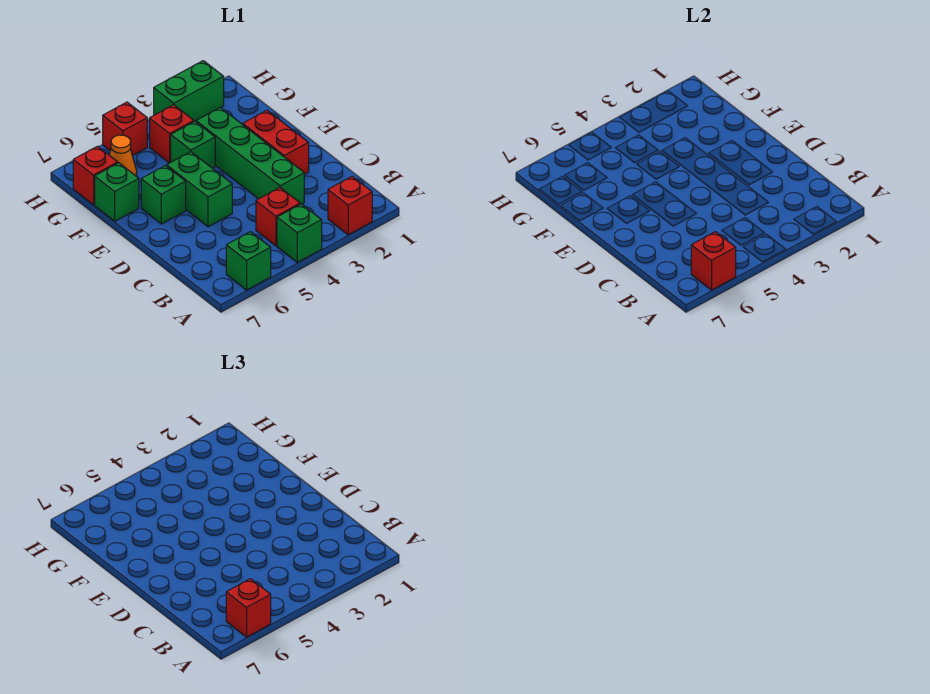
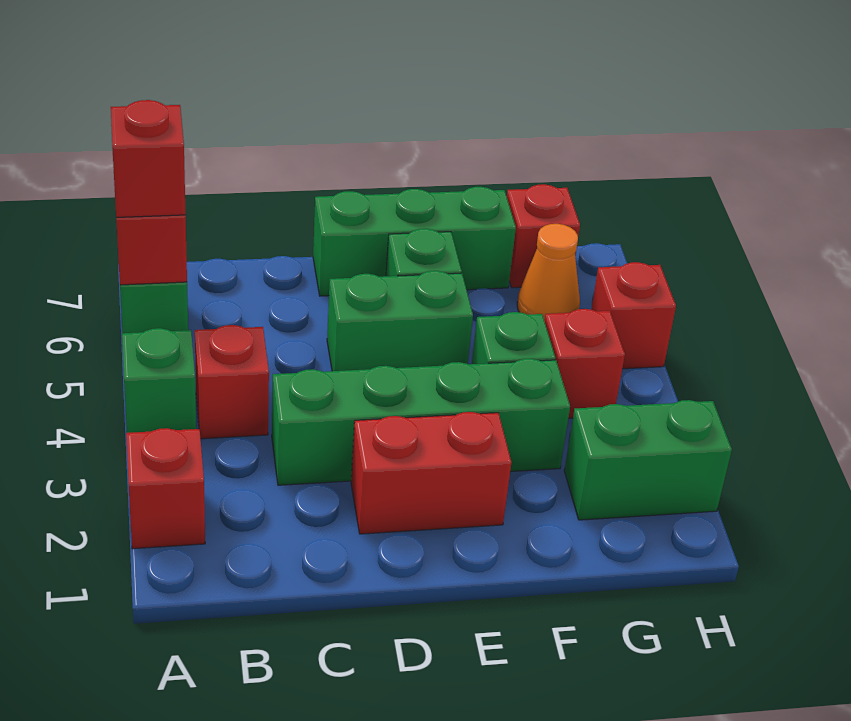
green 1x1 brick [95,163,139,221] -> green 1x3 brick [313,187,516,296]
green 1x2 brick [154,61,224,121] -> green 1x2 brick turned to [564,400,732,520]

